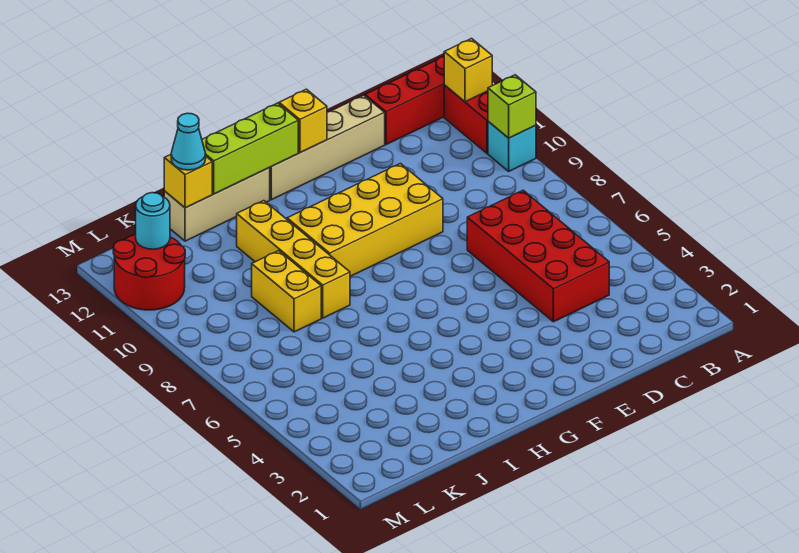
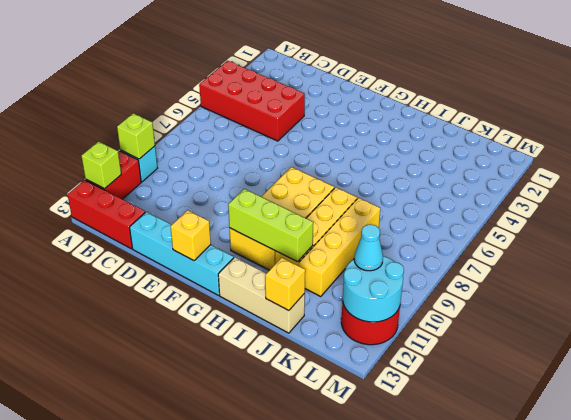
yellow 1x1 brick [444,39,492,102] -> lime 1x1 brick [82,142,121,189]
red 2x4 brick [467,190,609,322] -> red 2x4 brick turned to [199,61,305,141]
tan 1x4 brick [270,95,385,200] -> cyan 1x4 brick [129,212,234,295]
yellow 2x4 brick [287,163,443,276] -> yellow 2x4 brick turned to [230,167,334,270]
lime 1x3 brick [202,103,298,194] -> lime 1x3 brick moved to [228,189,313,262]
yellow 1x2 brick [252,251,321,332] -> yellow 1x4 brick [299,198,380,297]
cyan 1x1 cone [171,113,206,170] -> cyan 1x1 cone moved to [354,225,383,271]
cyan 1x1 round brick [136,193,170,249] -> cyan 2x2 round brick [343,256,404,322]

